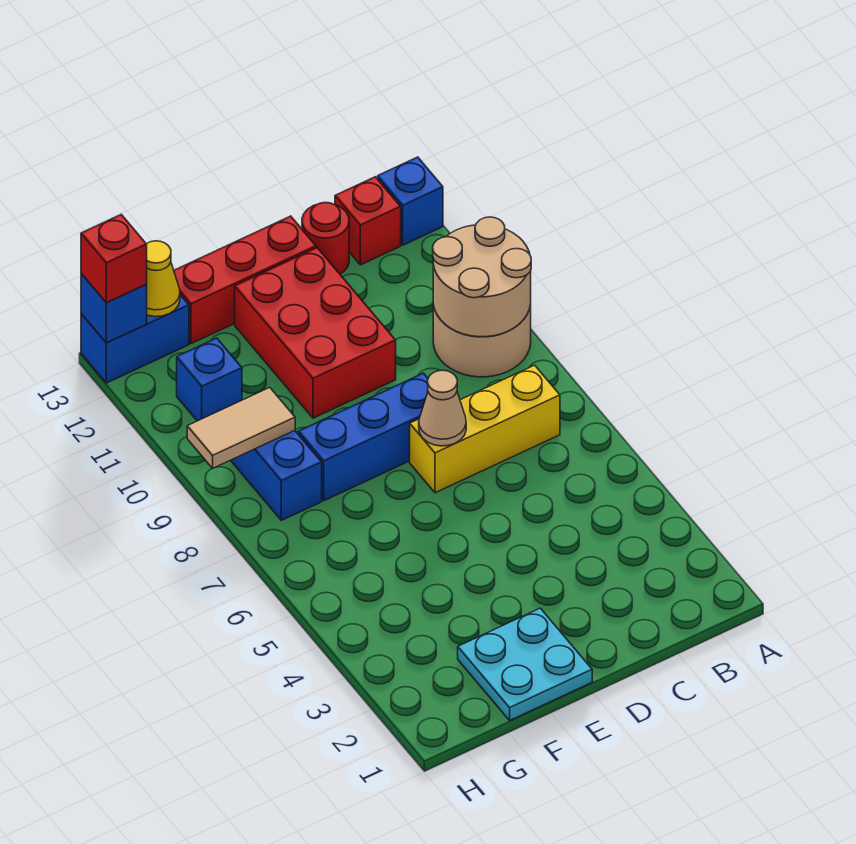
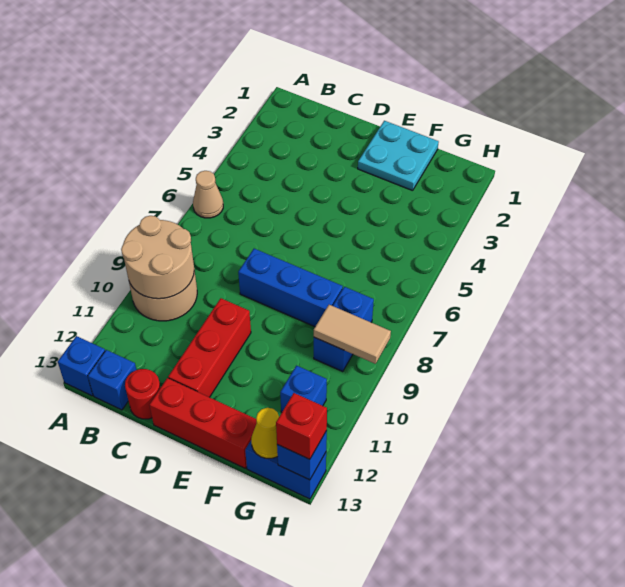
yellow 1x3 brick [410,365,560,493] -> none
red 1x1 brick [335,177,401,265] -> blue 1x1 brick [88,350,136,410]
tan 1x1 cone [419,370,466,446] -> tan 1x1 cone moved to [193,171,223,218]
red 2x3 brick [235,248,396,418] -> red 1x3 brick [168,298,251,397]

